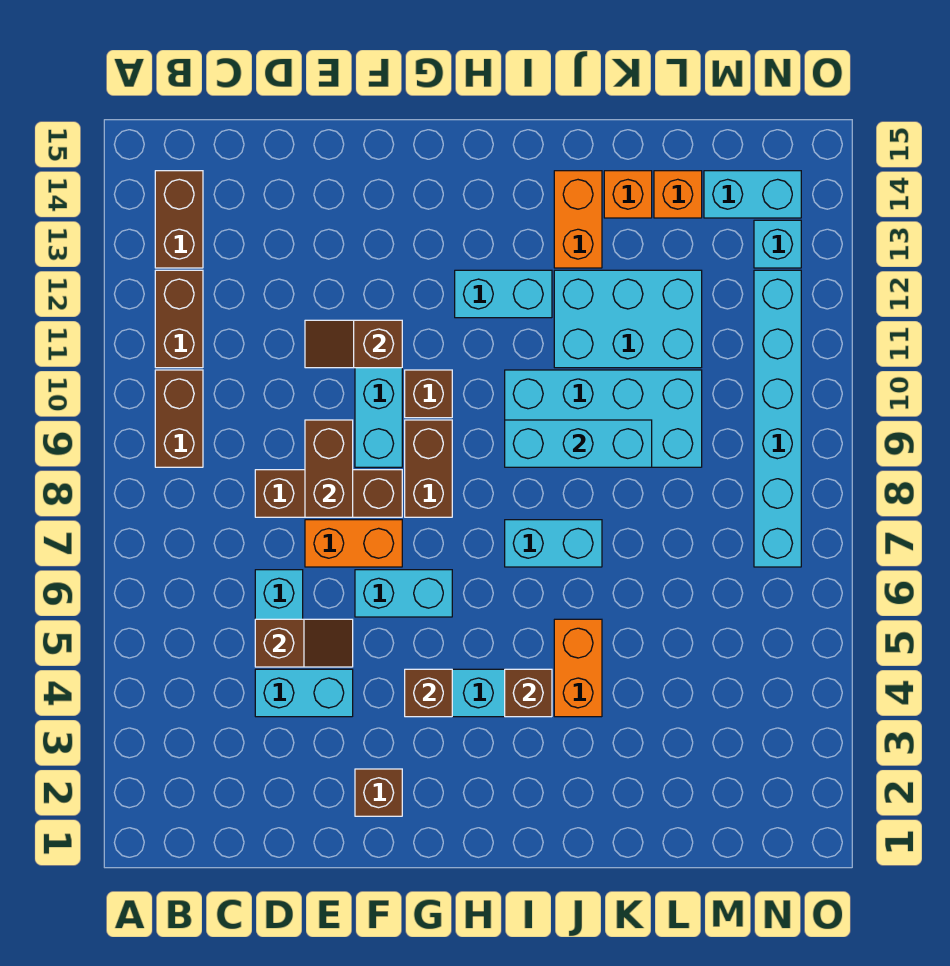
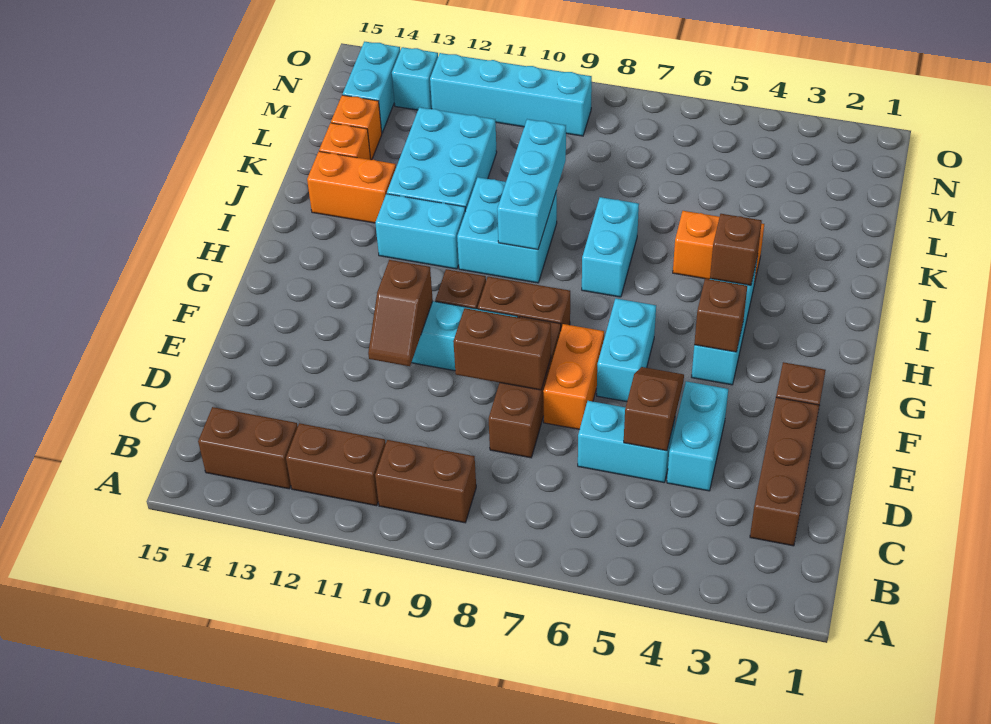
none -> brown 1x3 brick [750,397,819,546]
cyan 1x2 brick [455,270,552,318] -> cyan 1x2 brick turned to [375,194,466,269]
cyan 2x4 brick [505,370,702,467] -> cyan 2x2 brick [457,177,557,283]
cyan 1x6 brick [754,270,801,567] -> cyan 1x4 brick [430,53,592,136]

